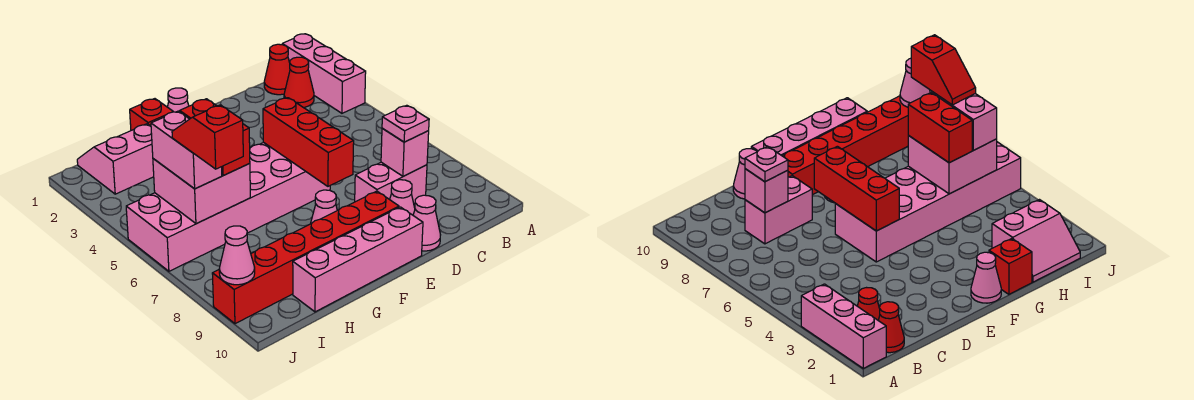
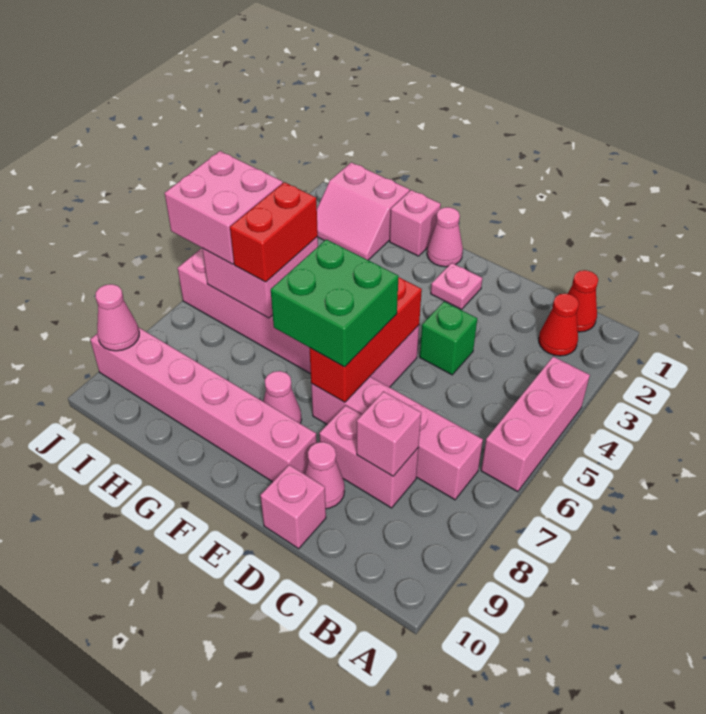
pink 1x3 brick [282,34,366,113] -> pink 1x3 brick moved to [481,357,590,492]
pink 1x1 plate [382,105,429,142] -> pink 1x1 plate moved to [431,263,483,309]
none -> green 1x1 brick [420,302,477,375]
pink 1x1 cone [413,195,440,251] -> pink 1x1 brick [260,465,326,549]
none -> green 2x2 brick [271,239,399,367]
red 1x6 brick [212,191,399,324] -> pink 1x6 brick [90,327,317,482]
pink 1x4 brick [293,207,423,312] -> pink 1x4 brick moved to [311,377,483,500]
red 1x1 brick [130,99,173,130] -> pink 1x1 brick [390,190,441,256]
pink 2x2 slope [77,124,154,194] -> pink 2x2 slope turned to [317,162,410,260]
pink 1x2 brick [151,111,222,189] -> pink 2x2 brick [165,151,283,264]
red 1x2 slope [172,105,243,169] -> none

